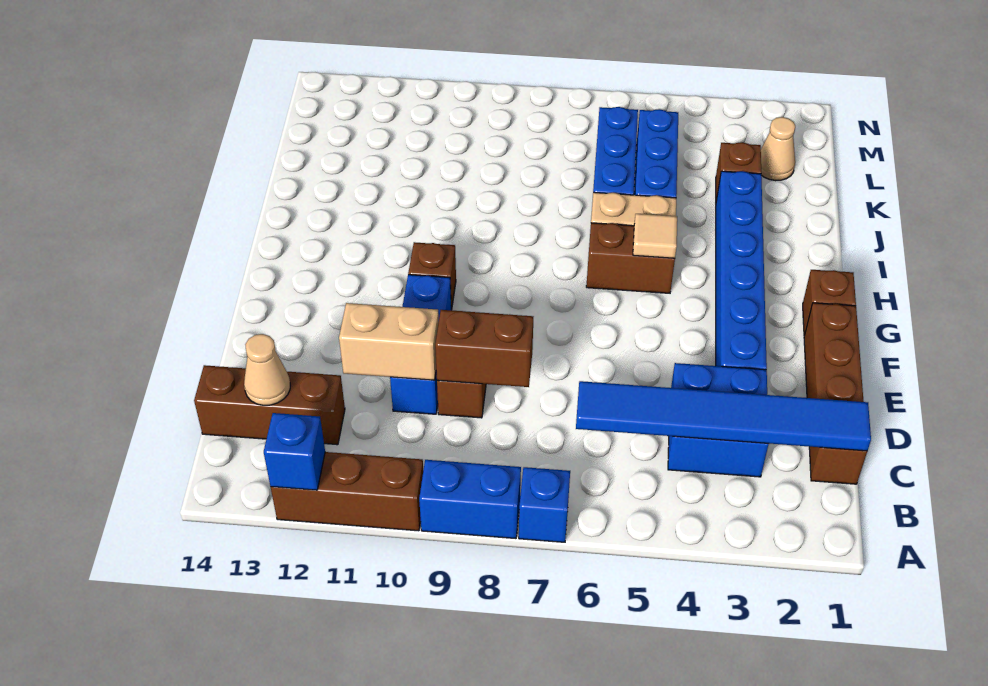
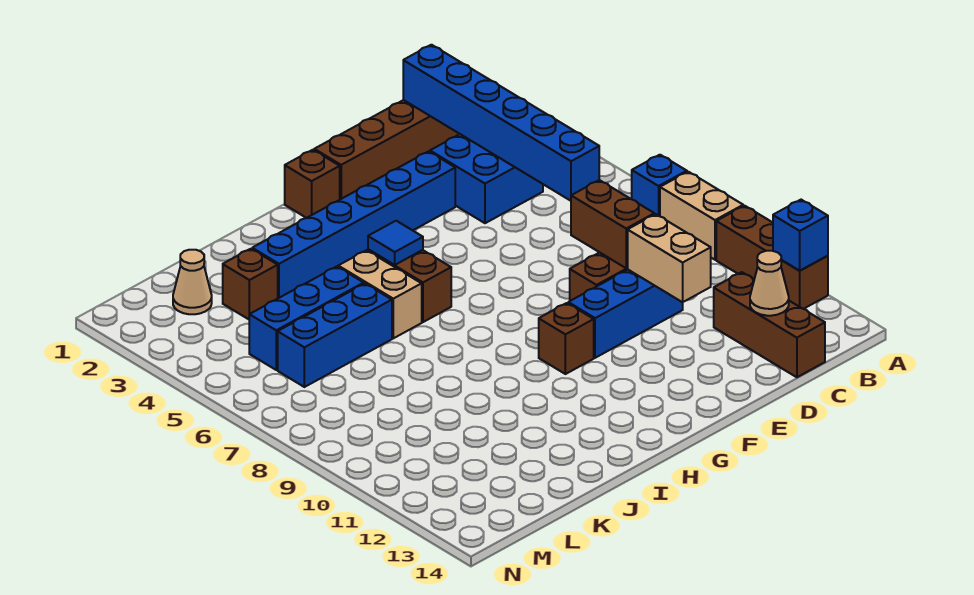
blue 1x2 brick [419,460,521,539] -> tan 1x2 brick [660,172,743,260]
blue 1x6 tile [576,381,871,451] -> blue 1x6 brick [403,45,599,201]
tan 1x1 tile [633,214,677,258] -> blue 1x1 tile [368,221,423,265]

